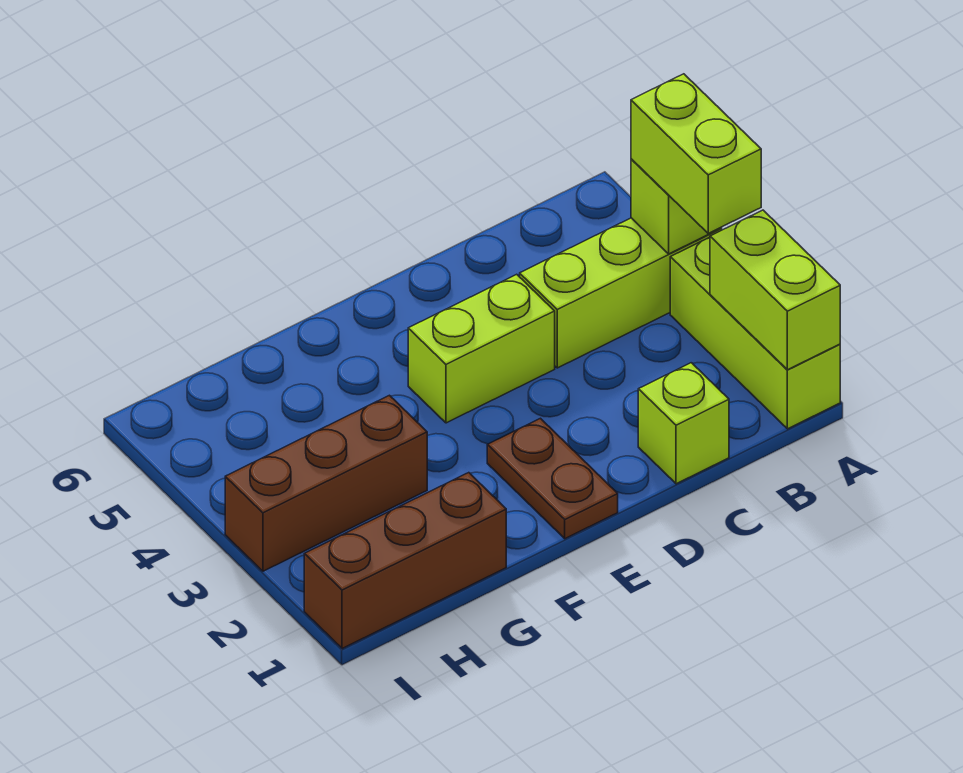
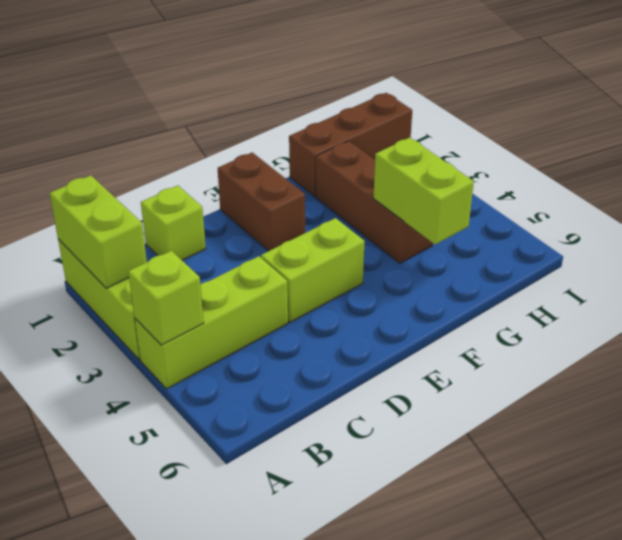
lime 1x2 brick [631,74,761,233] -> lime 1x2 brick moved to [373,138,474,244]
brown 1x2 plate [487,418,618,539] -> brown 1x2 brick [218,153,305,251]
brown 1x3 brick [225,395,427,571] -> brown 1x3 brick turned to [316,141,433,263]

